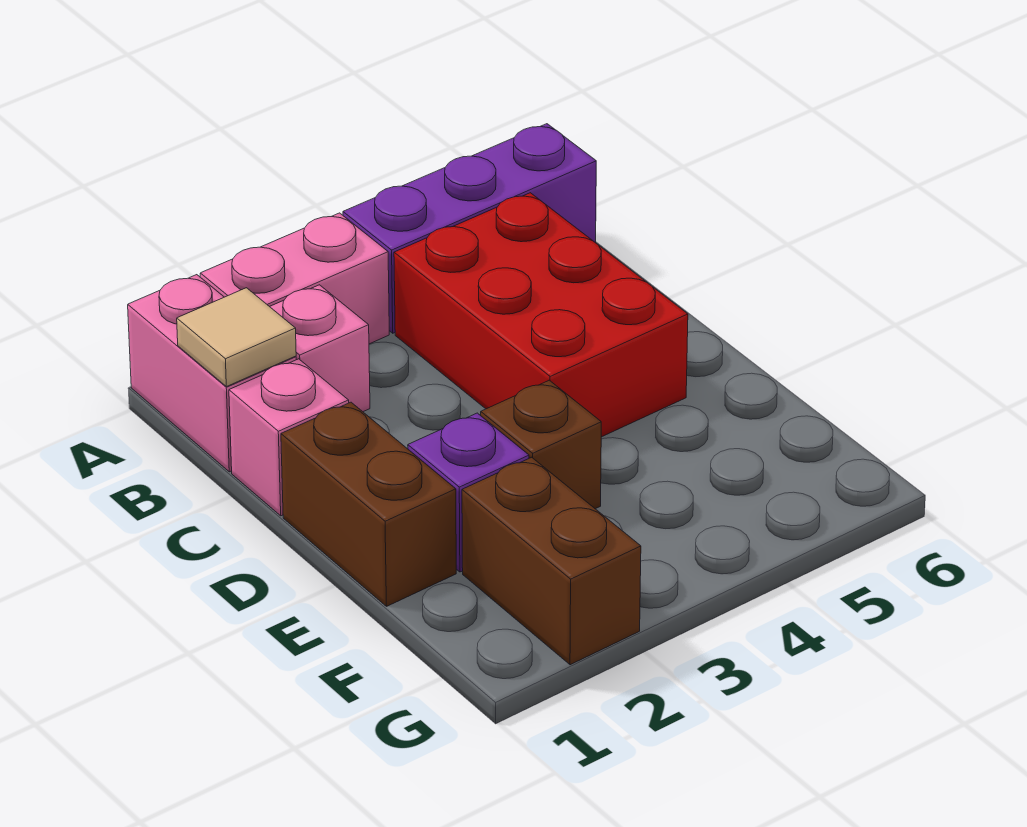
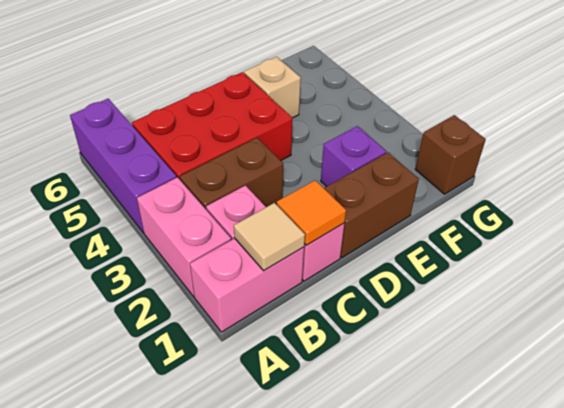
none -> orange 1x1 tile [277,180,346,245]
brown 1x1 brick [481,380,601,509] -> brown 1x1 brick moved to [415,115,486,194]
none -> tan 1x1 brick [244,57,301,118]
brown 1x2 brick [462,457,641,665] -> brown 1x2 brick moved to [180,138,283,209]

